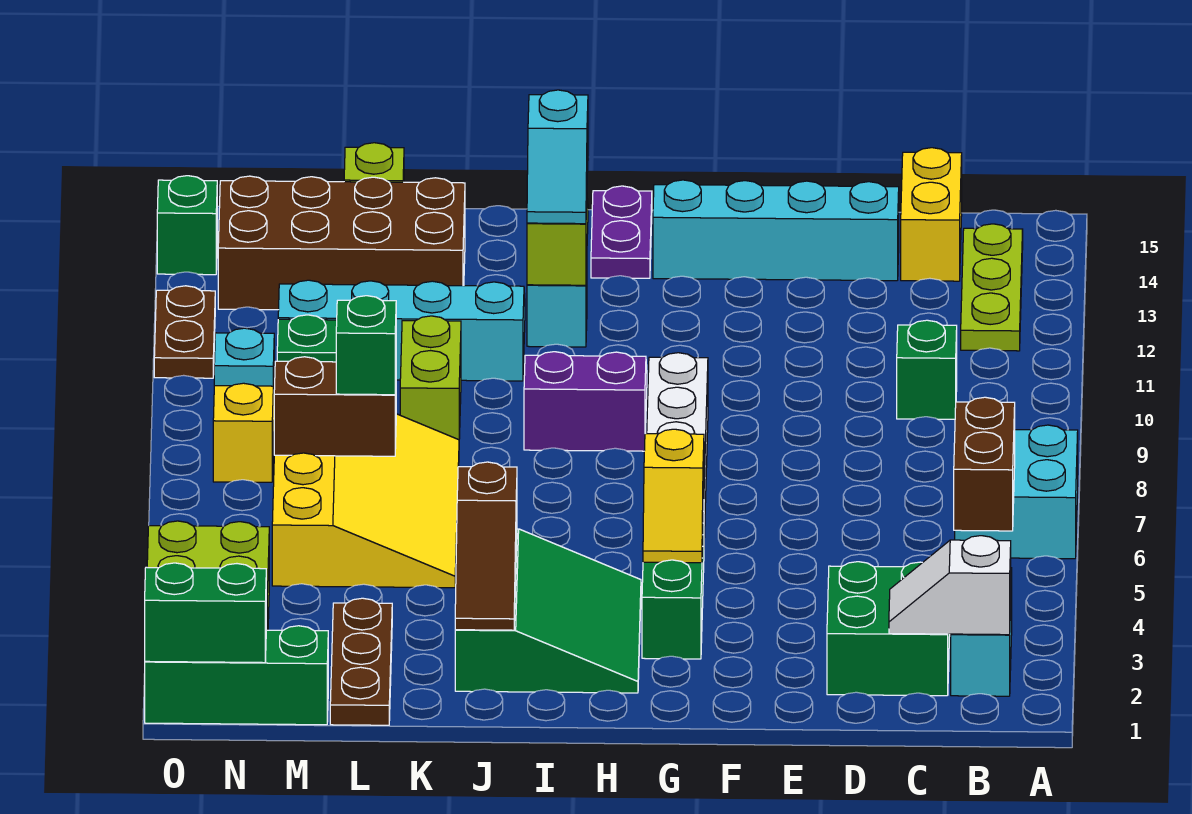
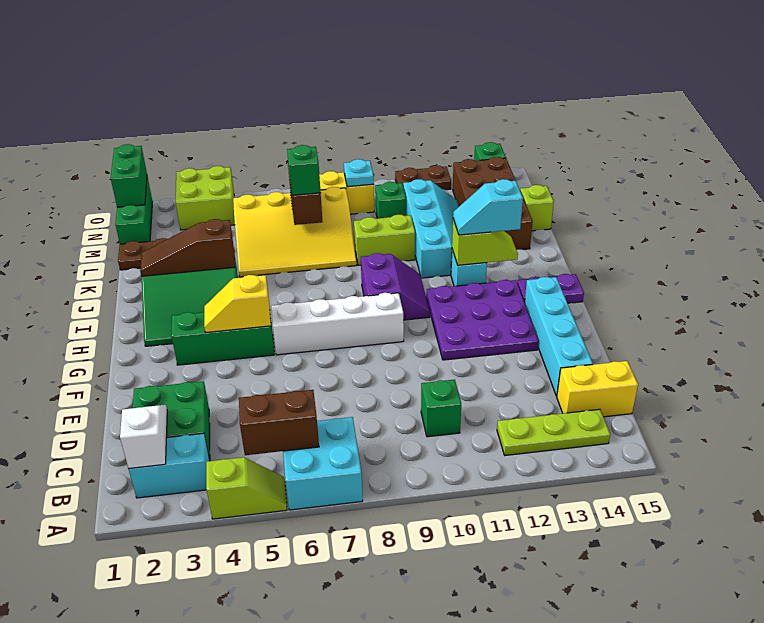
none -> lime 1x2 slope [206,457,287,519]
none -> purple 3x3 plate [426,280,539,360]

